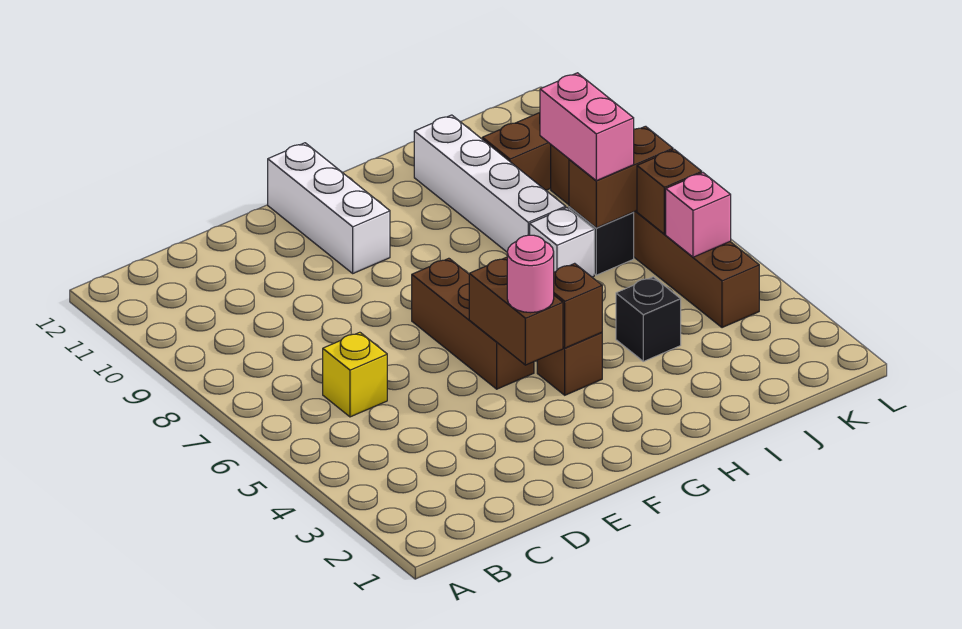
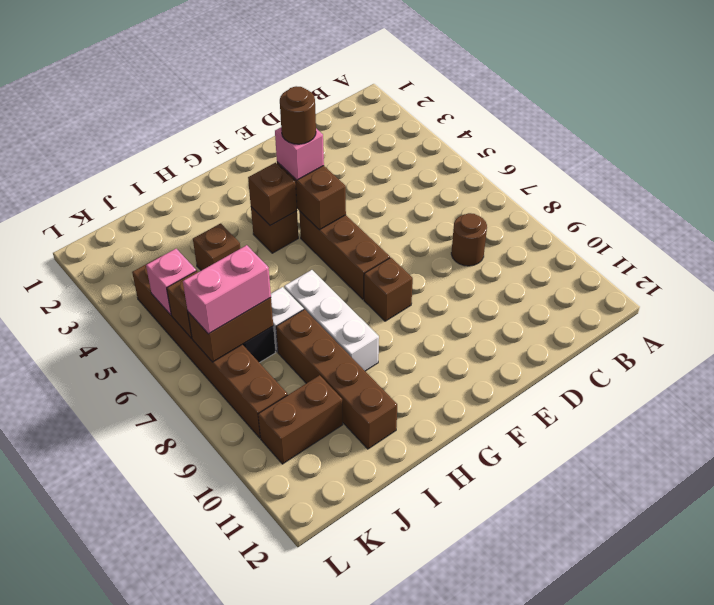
yellow 1x1 brick [323,332,387,417] -> none
none -> brown 1x1 round brick [451,213,487,266]
pink 1x1 round brick [507,235,554,313] -> pink 1x1 brick [275,128,324,180]
none -> brown 1x1 round brick [280,86,316,144]
none -> brown 1x1 brick [364,258,413,321]
white 1x3 brick [268,143,390,273] -> white 1x3 brick moved to [284,270,379,371]
black 1x1 brick [616,277,681,361] -> brown 1x1 brick [193,223,240,271]
white 1x4 brick [414,115,566,252] -> brown 1x4 brick [276,309,397,449]
pink 1x2 brick [540,73,634,181] -> pink 1x2 brick turned to [183,245,271,334]

